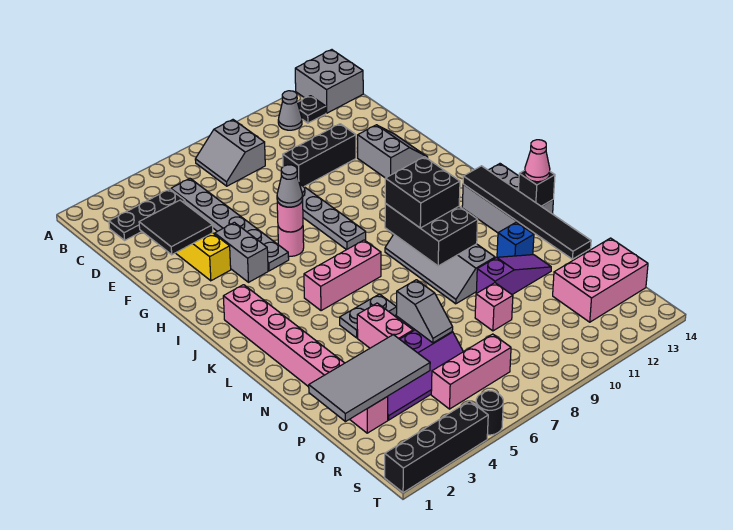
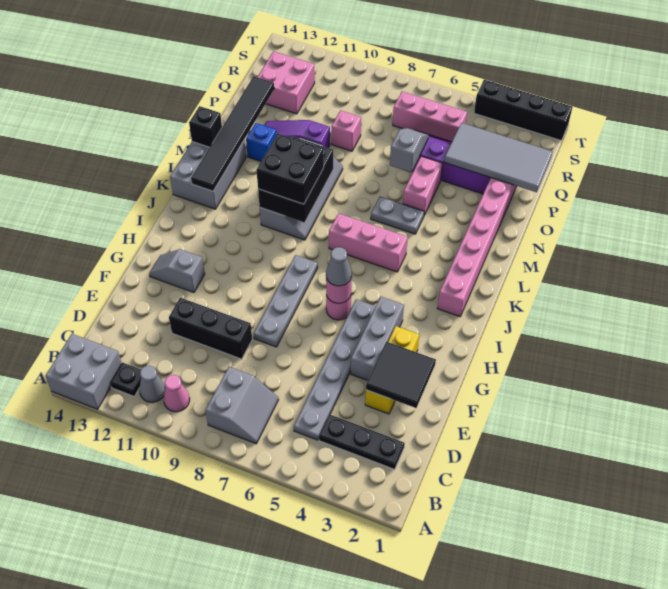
grey 2x2 slope [358,125,428,178] -> grey 1x2 slope [149,249,205,292]
grey 1x2 brick [215,222,268,282] -> grey 1x3 brick [351,297,404,381]
pink 1x1 cone [525,140,550,182] -> pink 1x1 cone moved to [164,375,190,412]
pink 2x3 brick [553,238,648,322] -> pink 2x2 brick [257,51,315,114]
black 1x1 round brick [476,391,503,435] -> none

